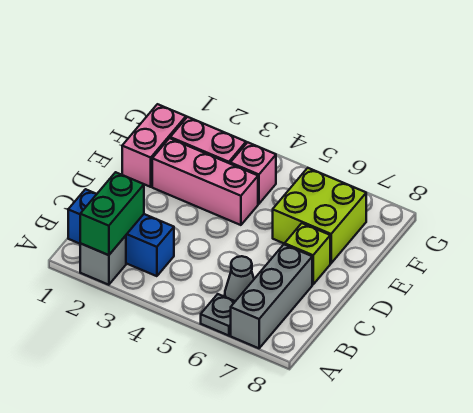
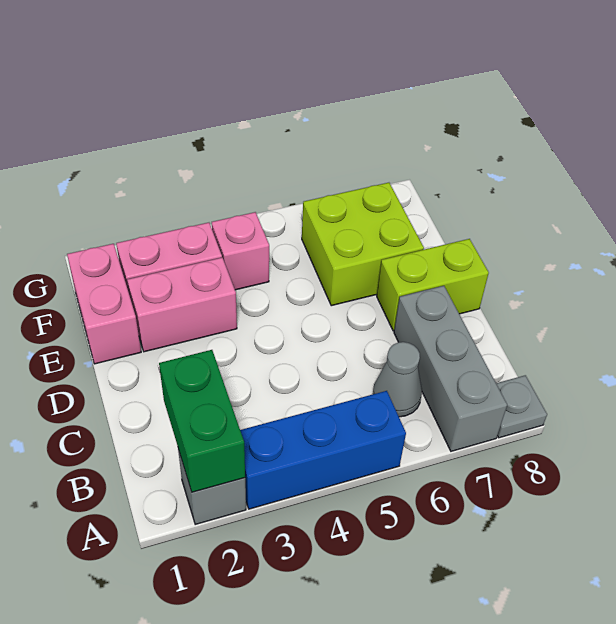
grey 1x1 plate [201,294,235,336] -> grey 1x1 plate moved to [496,375,547,438]
blue 1x3 brick [68,189,174,276] -> blue 1x3 brick moved to [240,391,406,509]
lime 1x1 brick [285,223,330,284] -> lime 1x2 brick [377,239,489,331]
pink 1x3 brick [152,138,258,225] -> pink 1x2 brick [127,258,237,352]

